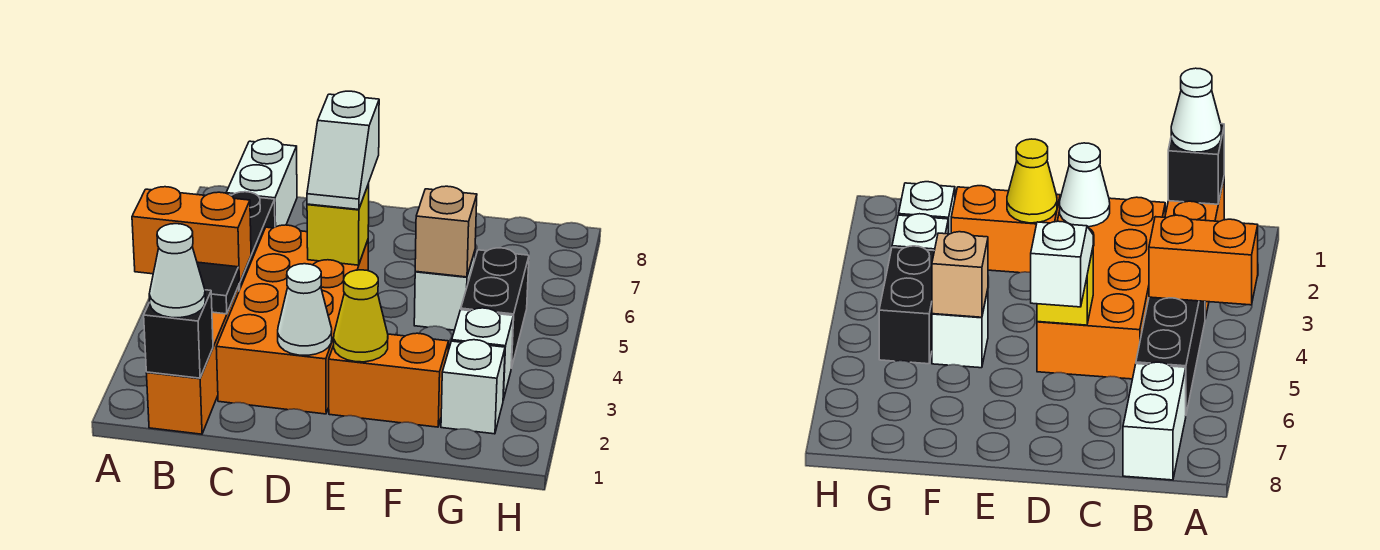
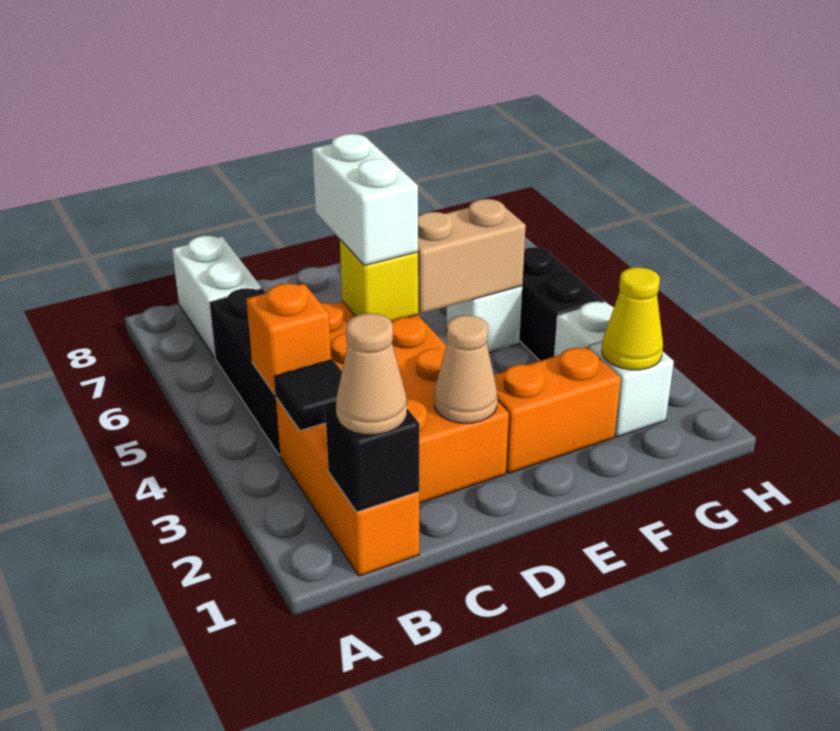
orange 1x2 brick [132,187,251,283] -> orange 1x1 brick [246,283,331,394]
white 1x1 cone [149,224,205,318] -> tan 1x1 cone [336,313,407,435]
white 1x1 cone [278,264,332,355] -> tan 1x1 cone [434,315,497,423]
white 1x2 slope [307,91,379,210] -> white 1x2 brick [312,134,418,266]
yellow 1x1 cone [334,270,388,362] -> yellow 1x1 cone moved to [602,267,663,370]
tan 1x1 brick [415,186,477,277] -> tan 1x2 brick [418,199,526,314]

